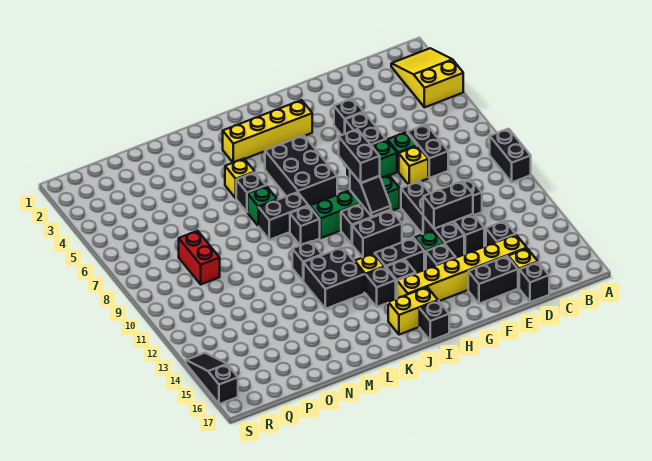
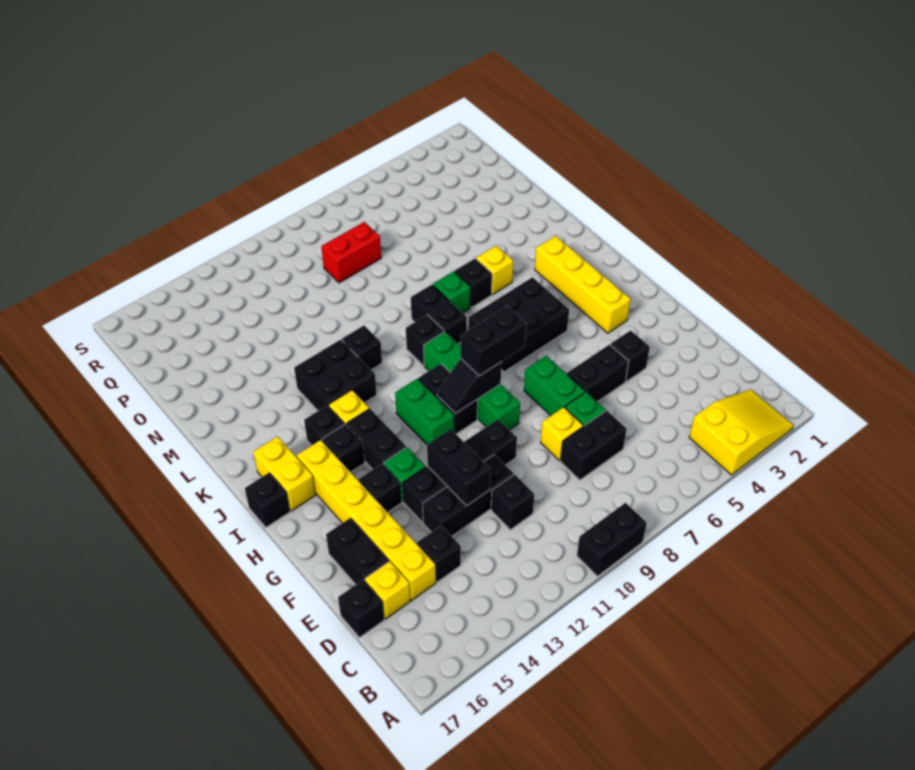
black 1x2 brick [352,210,402,258] -> green 1x2 brick [395,378,454,444]
black 1x3 slope [186,353,238,404] -> none

